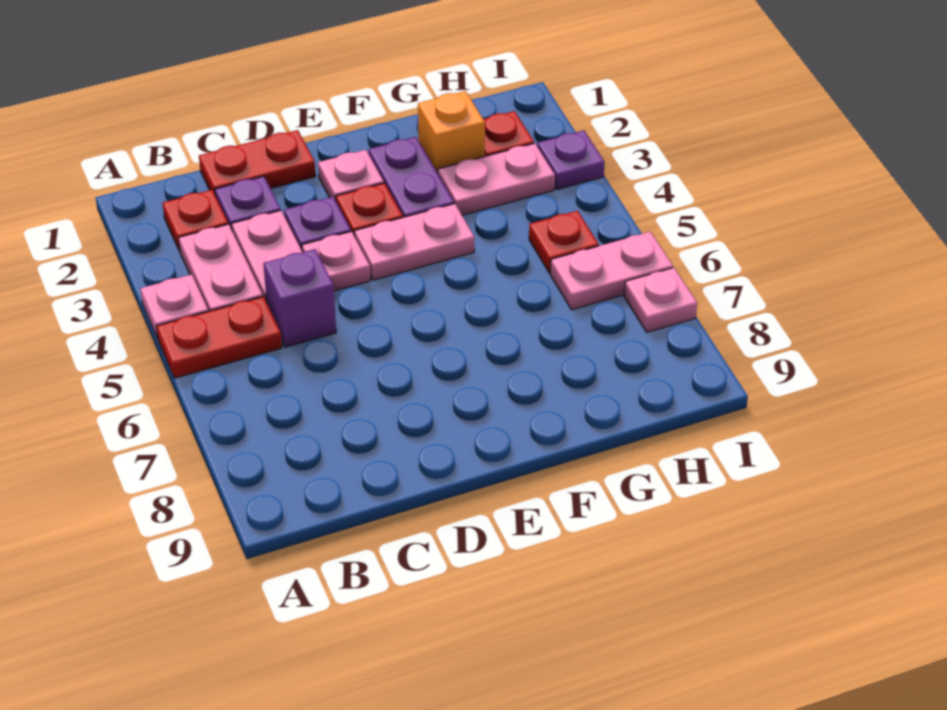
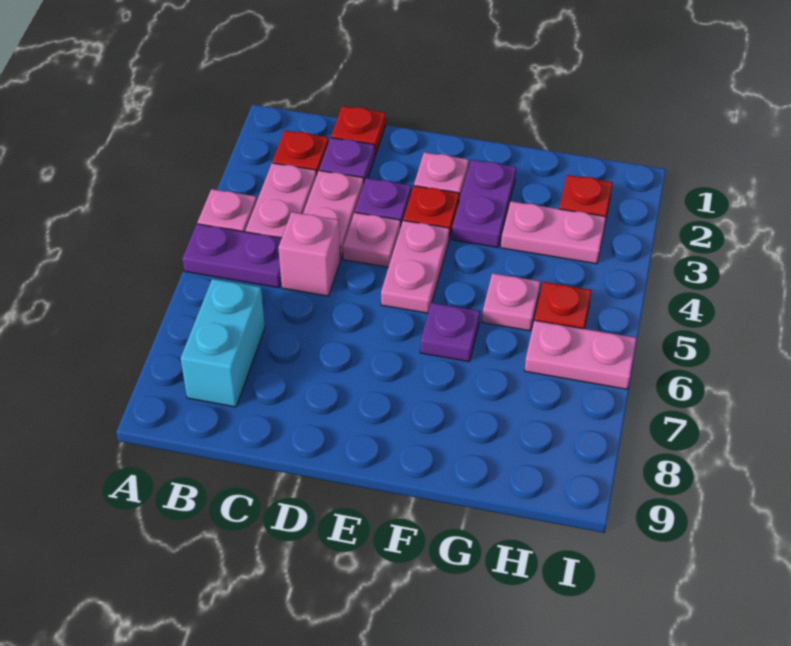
red 1x2 plate [157,297,282,378] -> purple 1x2 plate [182,224,282,288]
none -> cyan 1x2 brick [181,279,265,407]
red 1x2 plate [199,130,316,196] -> red 1x1 plate [331,106,386,156]
purple 1x1 brick [263,249,336,347] -> pink 1x1 brick [278,212,341,296]
pink 1x2 plate [354,204,474,280] -> pink 1x2 plate turned to [381,220,449,313]
orange 1x1 brick [418,91,485,173] -> none
purple 1x1 plate [537,130,605,190] -> purple 1x1 plate moved to [420,303,480,362]
pink 1x1 plate [624,268,697,332] -> pink 1x1 plate moved to [482,273,540,331]

